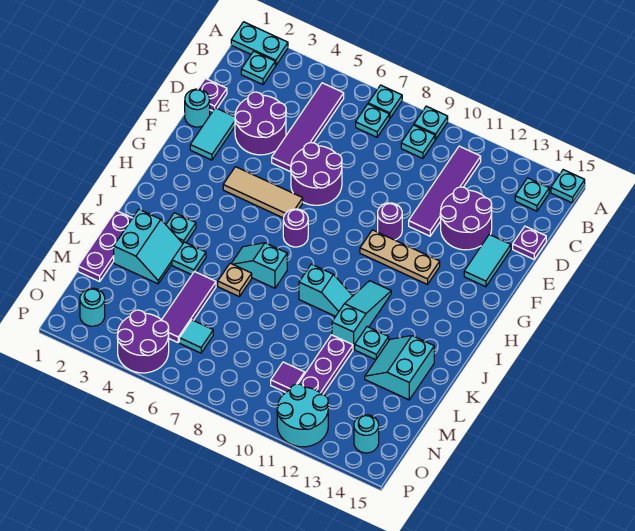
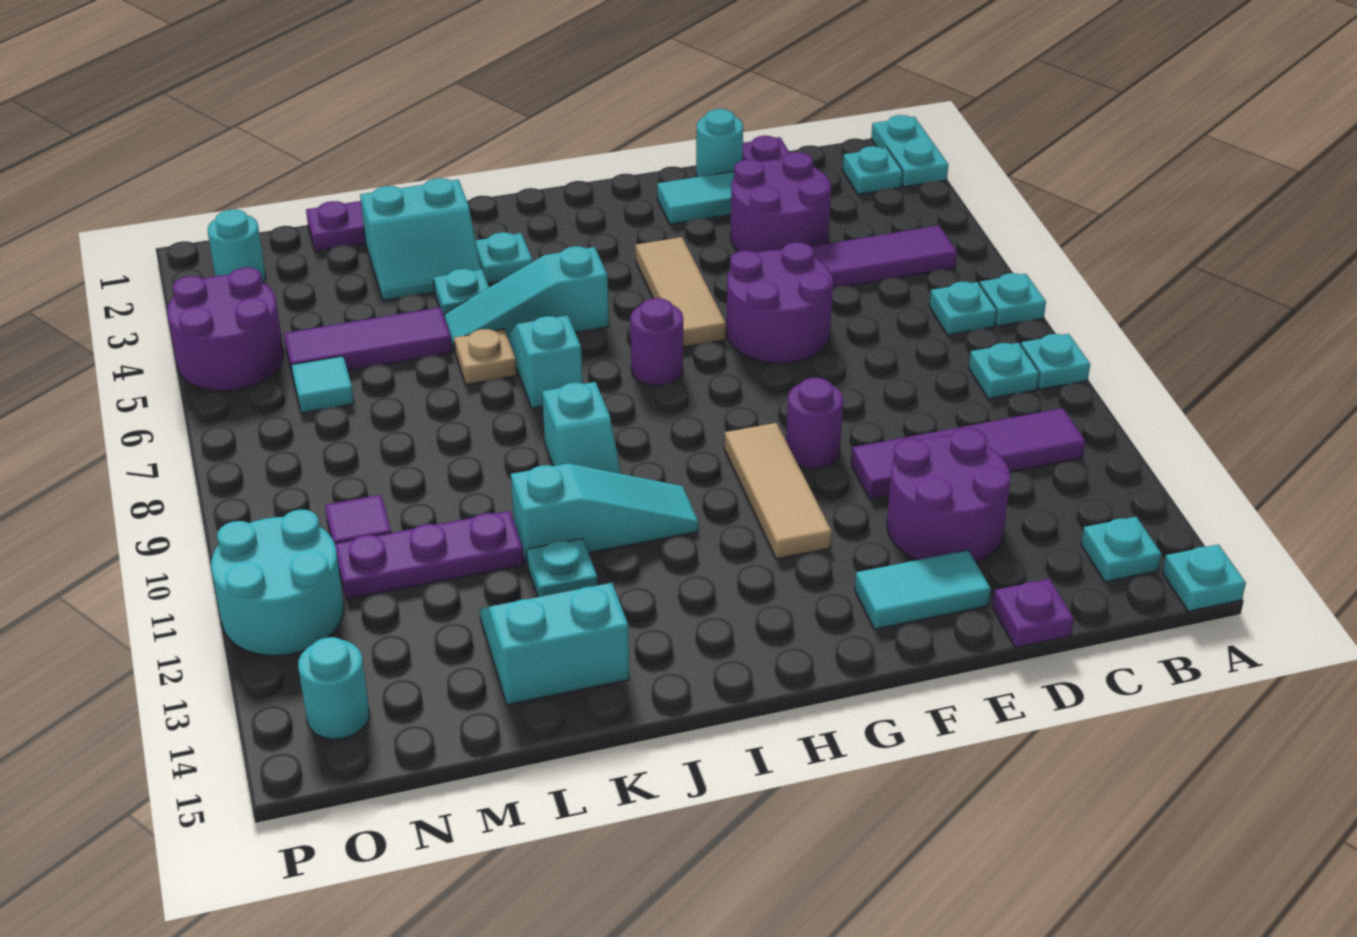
tan 1x3 plate [360,230,440,284] -> tan 1x3 tile [724,423,832,559]
none -> cyan 1x3 slope [444,246,609,351]

